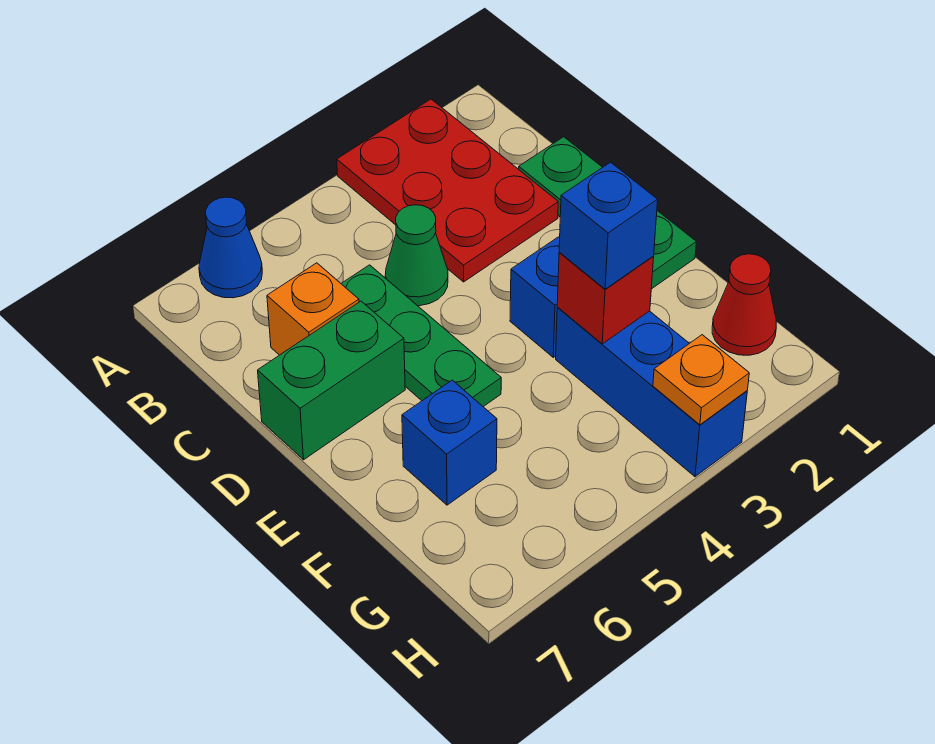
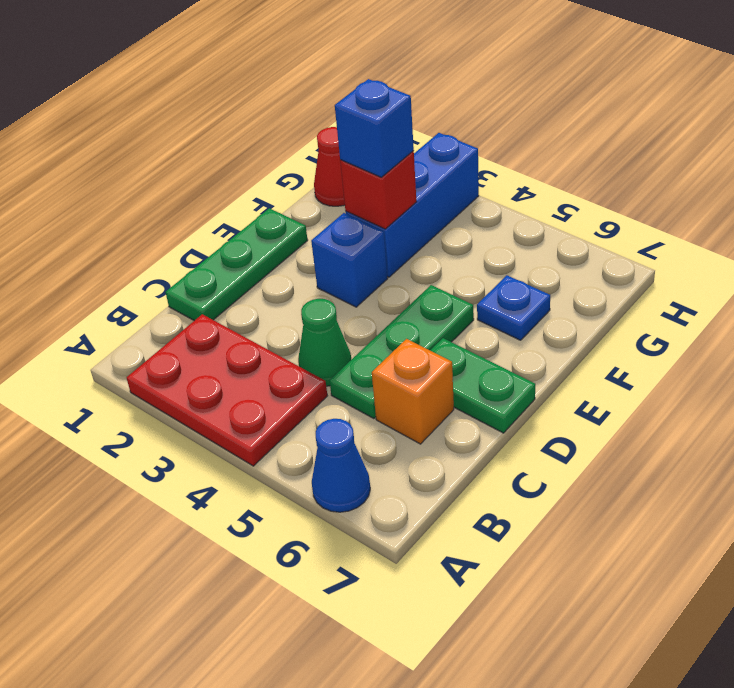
red 2x3 plate [337,99,558,282] -> red 2x3 plate turned to [127,314,327,466]
green 1x2 brick [258,301,405,460] -> green 1x2 plate [430,338,535,433]
blue 1x1 brick [402,380,497,505] -> blue 1x1 plate [477,275,550,340]
orange 1x1 plate [653,335,749,425] -> none

